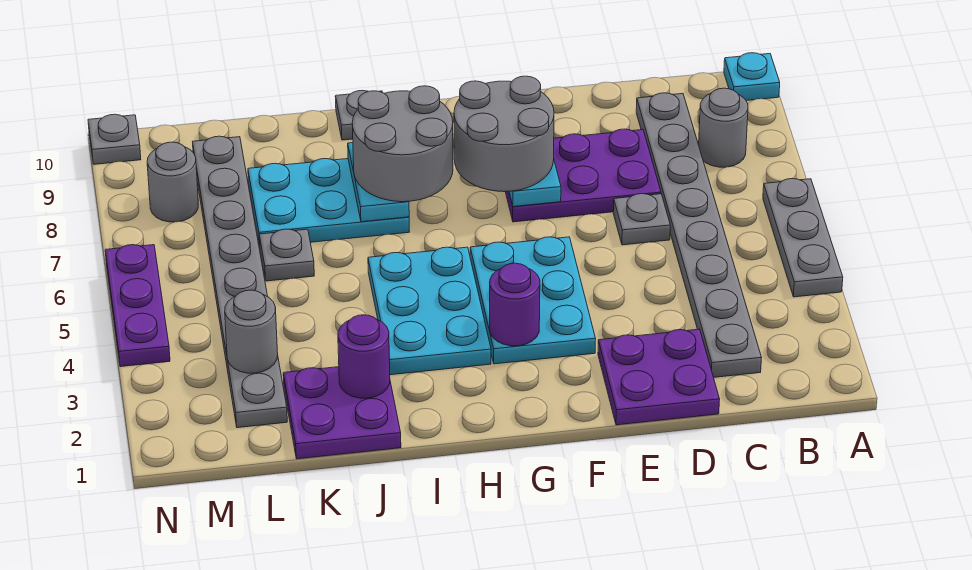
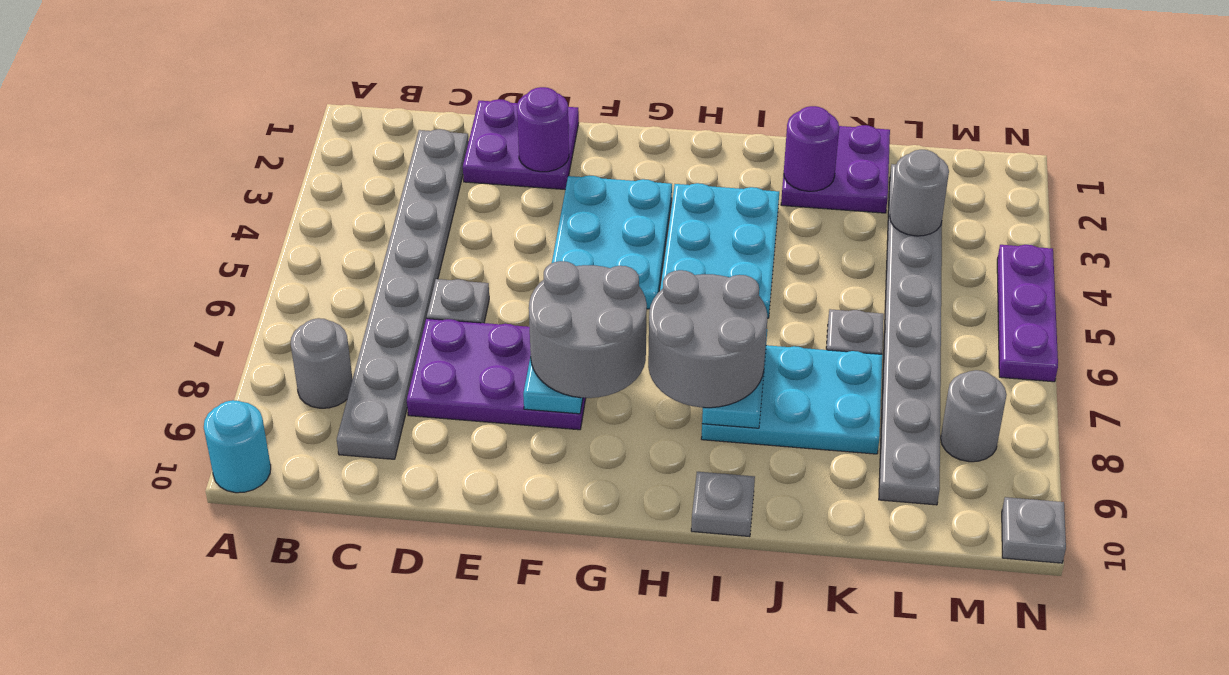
grey 1x3 plate [763,179,843,297] -> none
cyan 1x1 plate [724,53,780,101] -> cyan 1x1 round brick [204,400,271,493]
purple 1x1 round brick [490,263,540,346] -> purple 1x1 round brick moved to [517,87,569,172]

